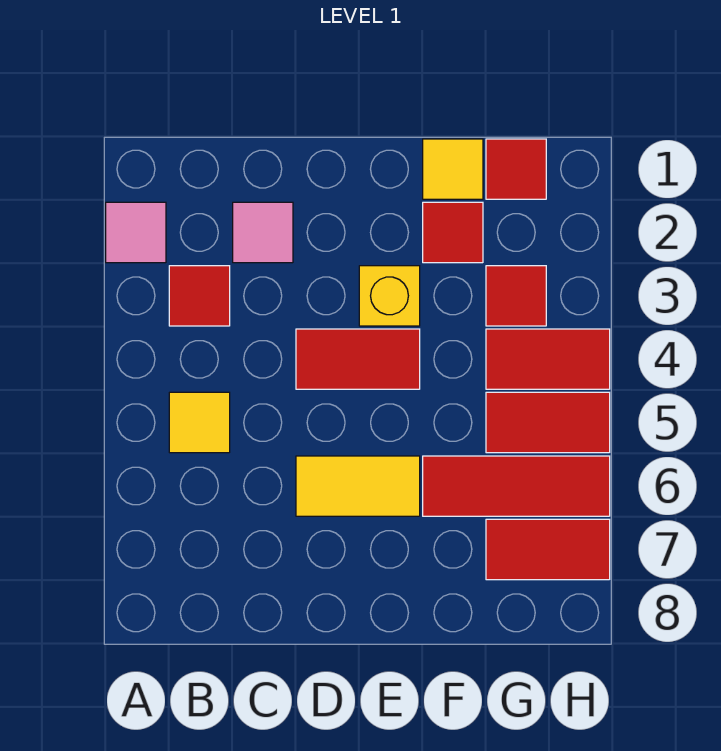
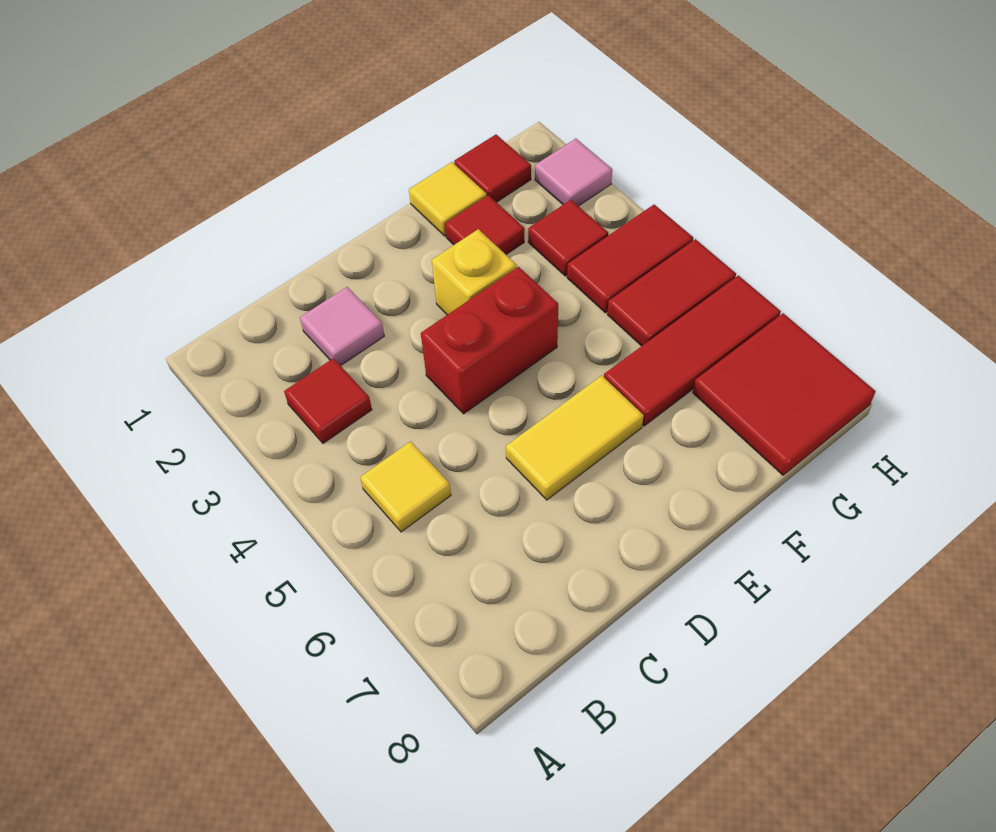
pink 1x1 tile [106,202,166,263] -> pink 1x1 tile moved to [535,139,612,206]
red 1x2 tile [296,329,420,389] -> red 1x2 brick [421,267,558,414]
red 1x2 tile [486,519,610,580] -> red 2x2 tile [693,313,876,475]

